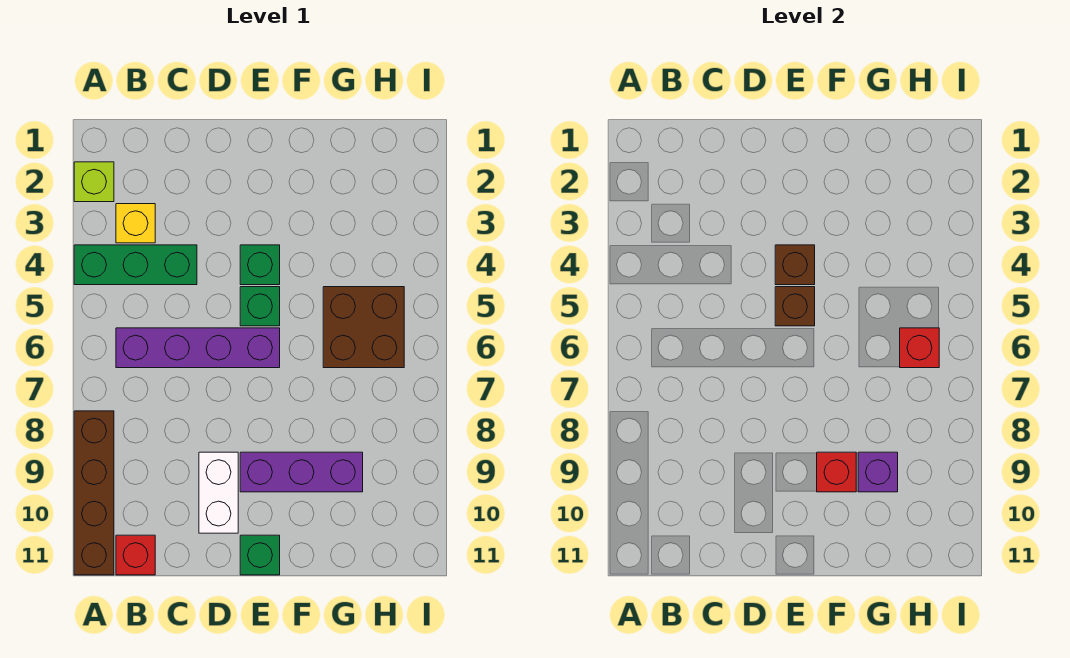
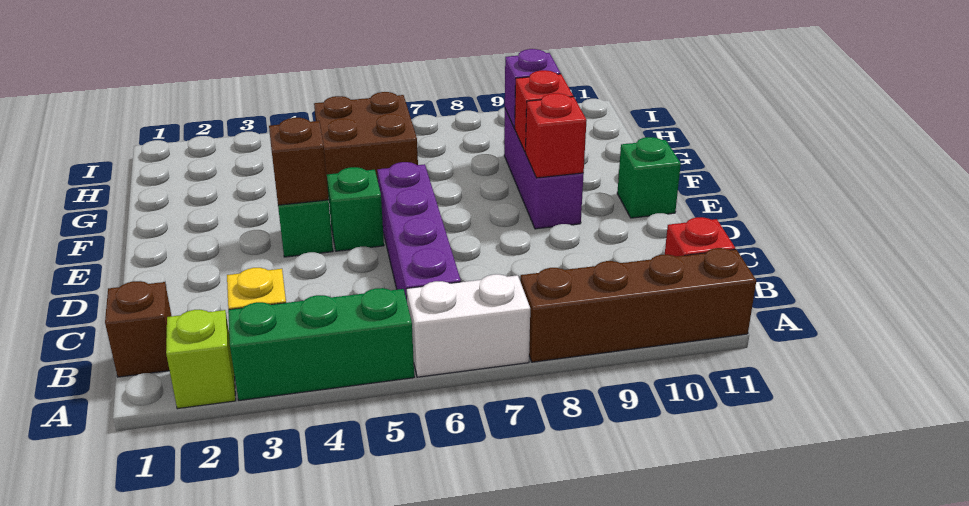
green 1x3 brick [74,245,197,285] -> green 1x3 brick turned to [228,288,414,400]
white 1x2 brick [199,452,238,533] -> white 1x2 brick moved to [407,274,530,377]
brown 1x1 brick [775,287,815,326] -> brown 1x1 brick moved to [105,281,171,377]
red 1x1 brick [900,328,939,368] -> red 1x1 brick moved to [525,93,587,178]

